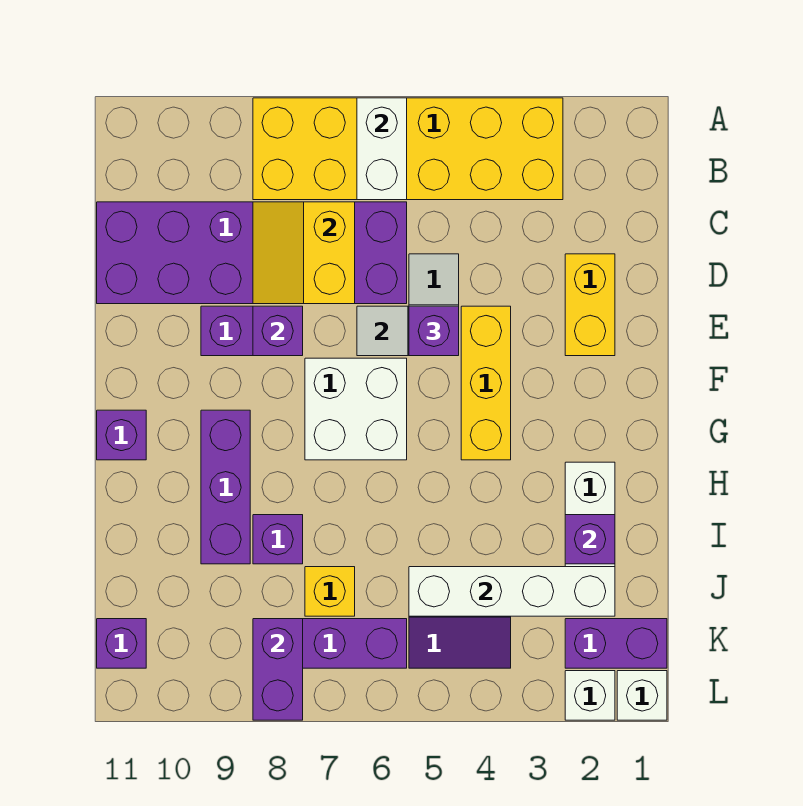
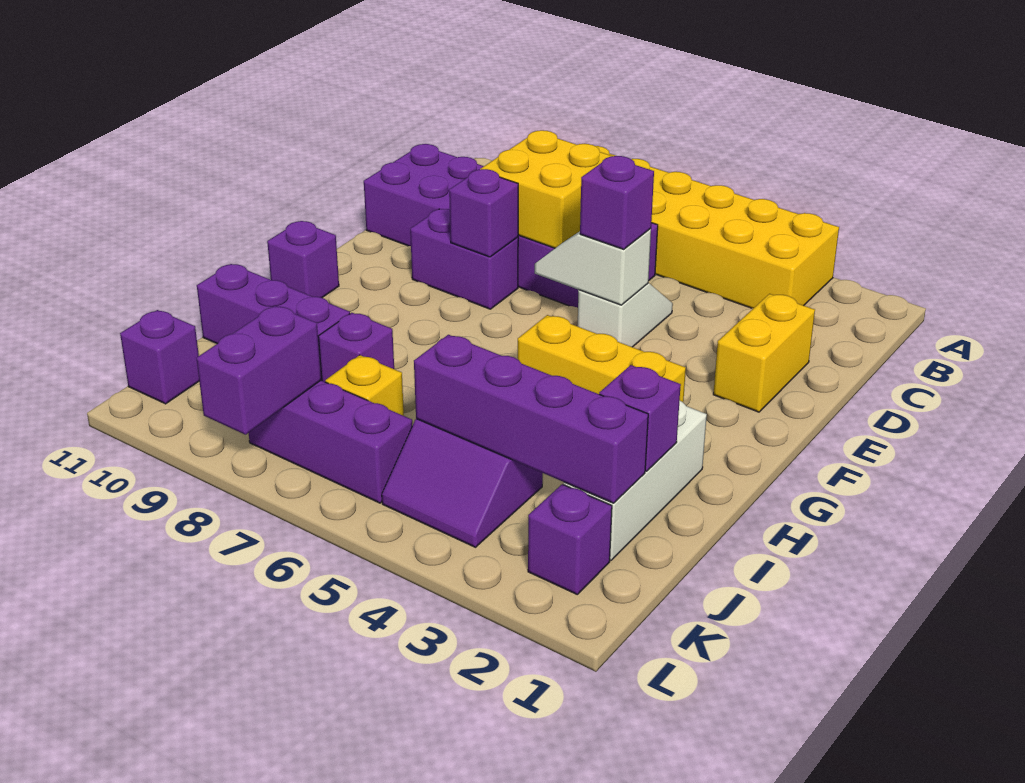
white 1x2 brick [357,98,407,200] -> none
yellow 2x2 slope [253,202,355,304] -> yellow 2x2 brick [480,130,611,248]
yellow 1x3 brick [461,306,511,460] -> yellow 1x3 brick turned to [518,315,686,402]
white 2x2 brick [305,358,407,460] -> none
purple 1x3 brick [201,410,250,564] -> purple 1x3 brick turned to [197,264,350,381]
white 1x4 brick [409,567,615,616] -> purple 1x4 brick [414,335,648,503]
purple 1x2 brick [565,619,667,668] -> purple 1x1 brick [528,484,612,594]
white 1x1 brick [617,671,667,720] -> none
white 1x1 brick [565,671,615,720] -> none

